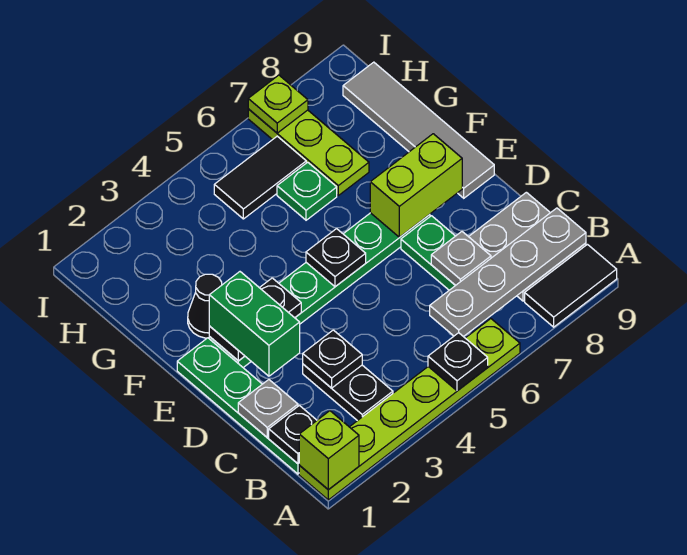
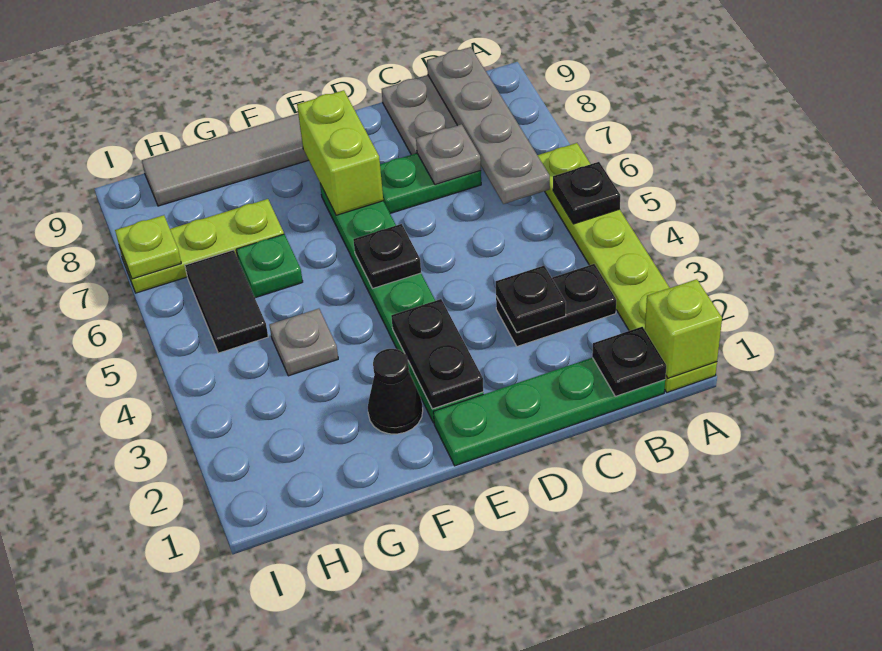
black 1x2 tile [525,245,617,327] -> none
grey 1x1 plate [238,380,298,437] -> grey 1x1 plate moved to [270,309,338,376]
green 1x2 brick [209,272,300,376] -> none

